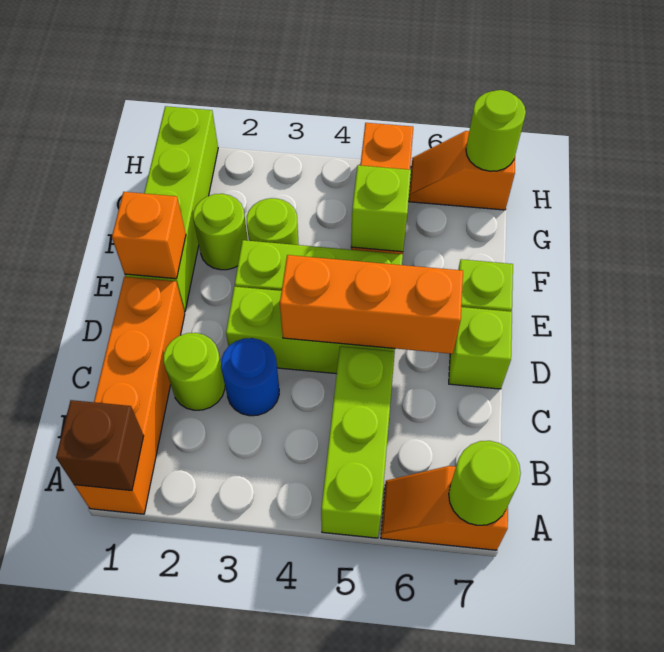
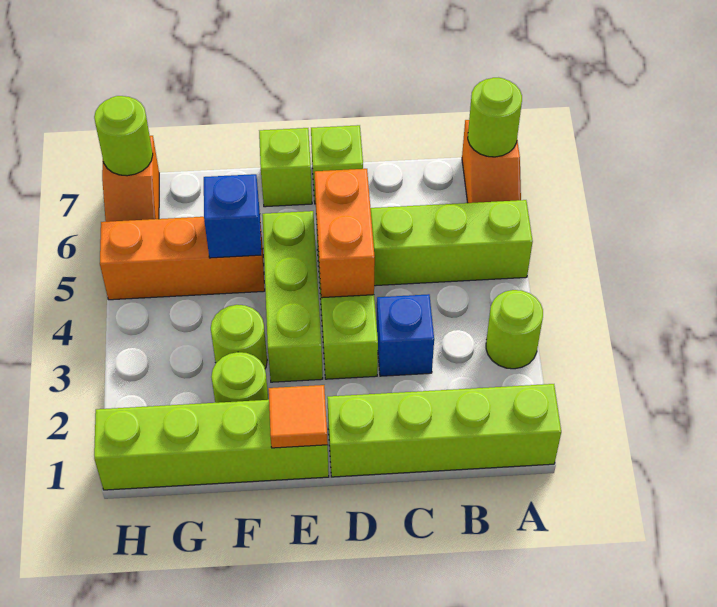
orange 1x4 brick [74,277,185,514] -> lime 1x4 brick [327,384,561,477]
brown 1x1 brick [56,400,144,491] -> none
lime 1x1 round brick [164,333,225,410] -> lime 1x1 round brick moved to [486,290,543,369]
blue 1x1 round brick [221,338,279,416] -> blue 1x1 brick [376,294,434,376]
orange 1x3 brick [280,255,463,354] -> orange 1x2 brick [315,169,375,298]
orange 1x1 brick [112,192,186,279] -> orange 1x1 tile [269,385,328,448]
lime 1x1 brick [351,165,411,252] -> blue 1x1 brick [204,174,261,258]

